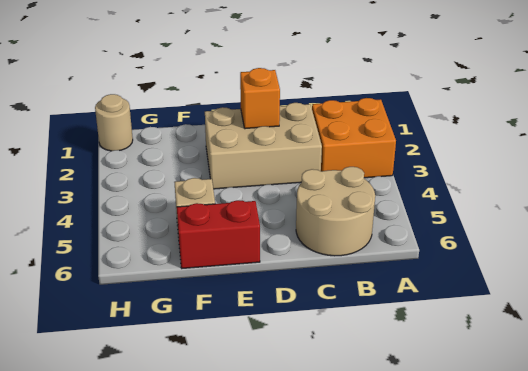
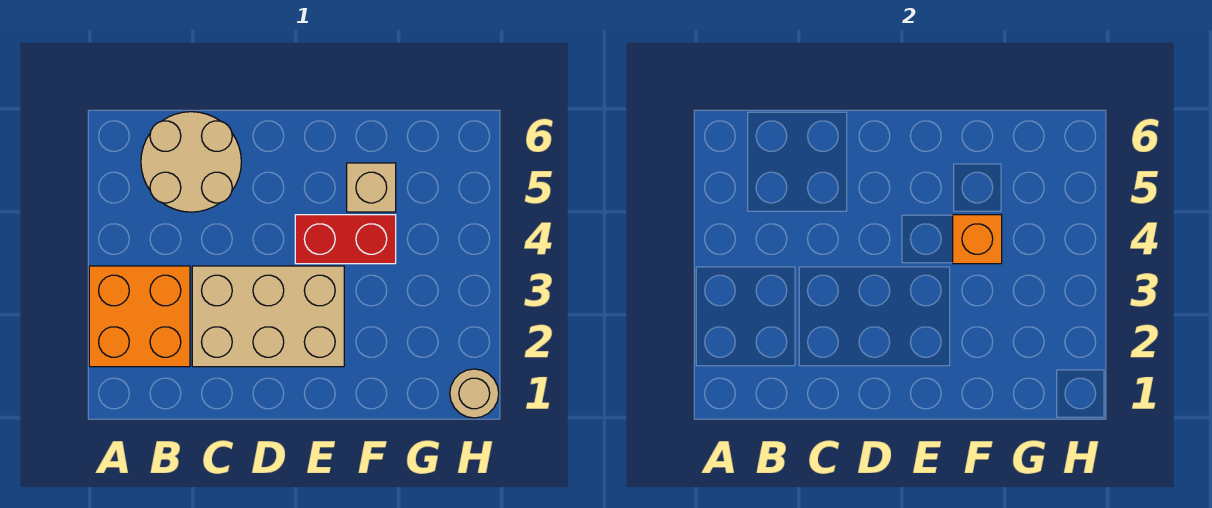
orange 1x1 brick [240,68,280,129] -> orange 1x1 brick moved to [953,215,1002,264]
red 1x2 brick [177,200,260,268] -> red 1x2 brick moved to [295,215,396,264]

